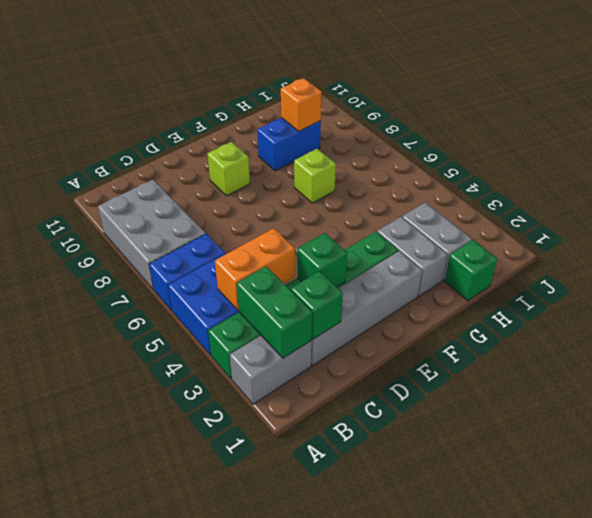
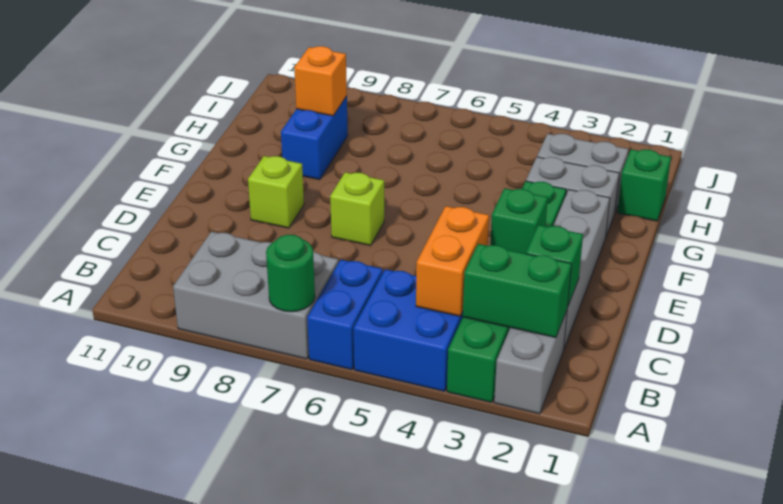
none -> green 1x1 round brick [266,235,315,312]
lime 1x1 brick [294,149,336,203] -> lime 1x1 brick moved to [330,172,384,246]

